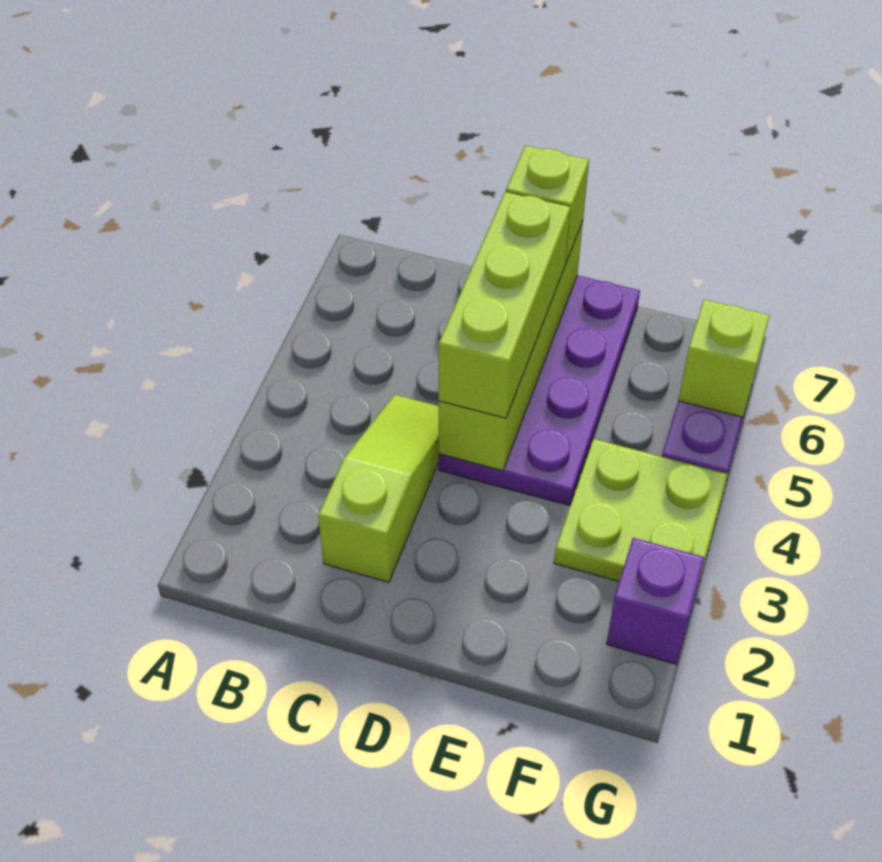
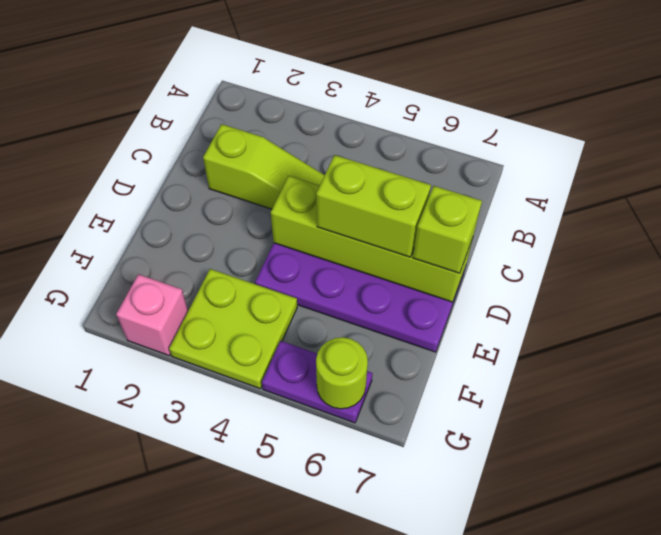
lime 1x3 brick [439,192,570,418] -> lime 1x2 brick [316,155,431,257]
purple 1x1 brick [607,538,705,664] -> pink 1x1 brick [116,274,188,355]
lime 1x1 brick [678,300,770,417] -> lime 1x1 round brick [316,337,368,409]

